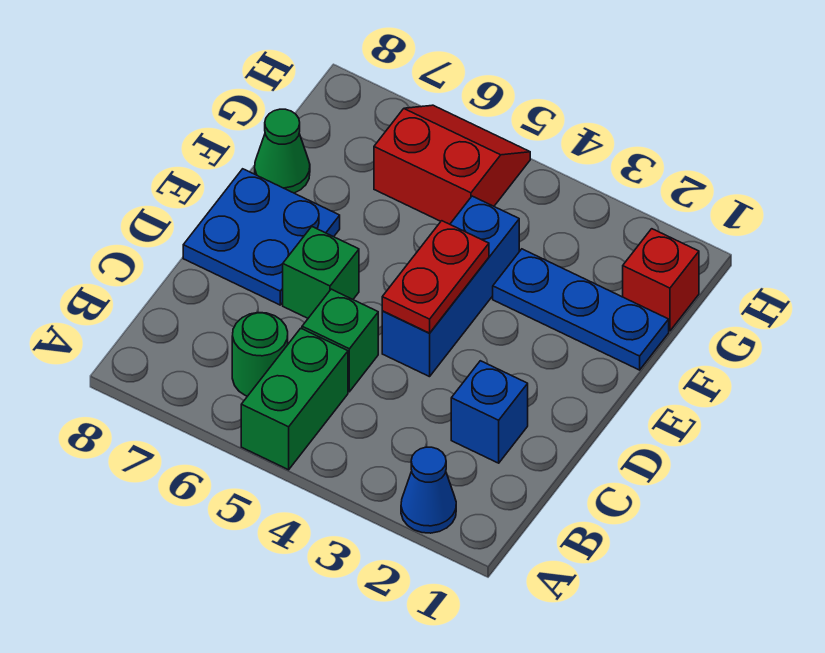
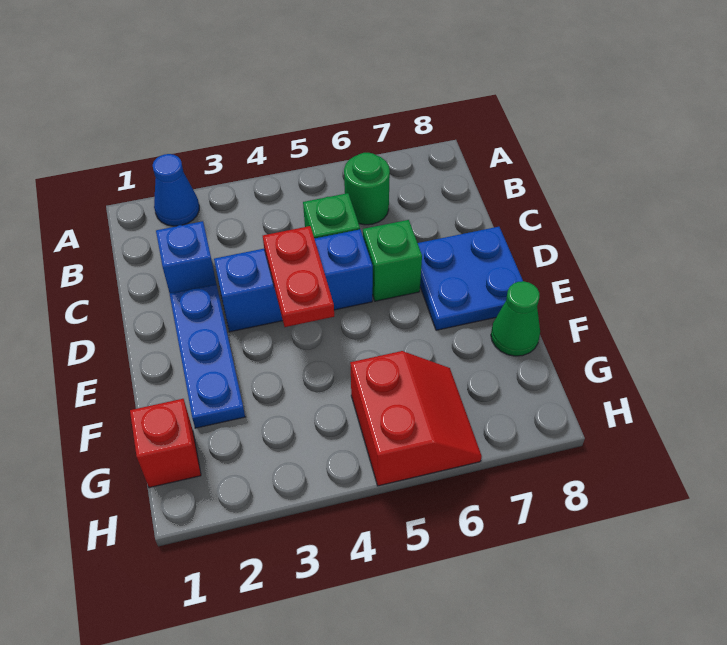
green 1x2 brick [241,328,348,470] -> none
blue 1x3 brick [382,196,519,377] -> blue 1x3 brick turned to [214,230,373,332]
blue 1x3 plate [493,249,669,370] -> blue 1x3 plate turned to [170,284,245,428]
red 2x2 slope [374,105,530,224] -> red 2x2 slope turned to [350,351,482,486]

